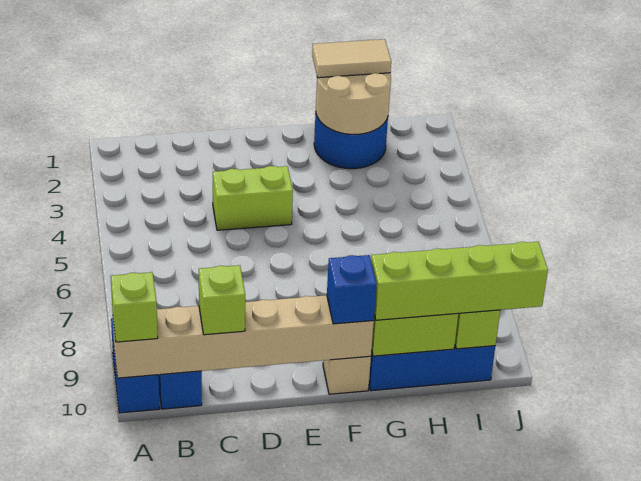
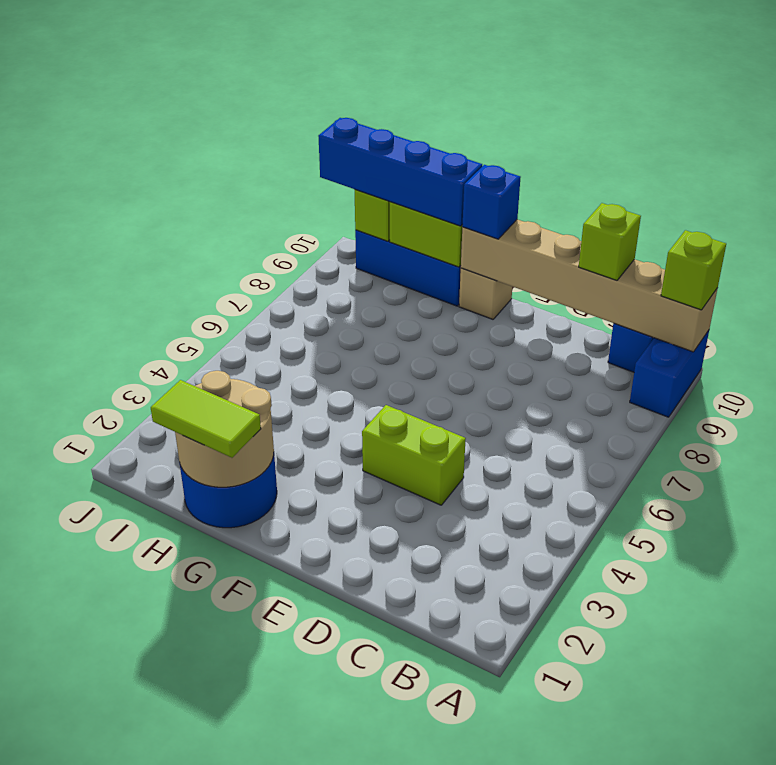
tan 1x2 tile [312,39,391,78] -> lime 1x2 tile [151,380,261,458]
lime 1x4 brick [371,242,548,320] -> blue 1x4 brick [318,118,482,226]

